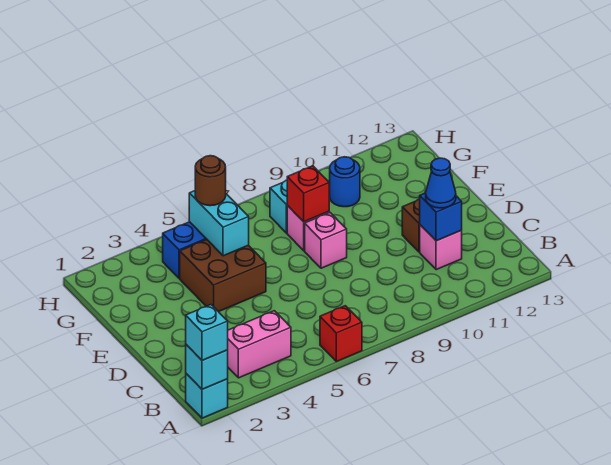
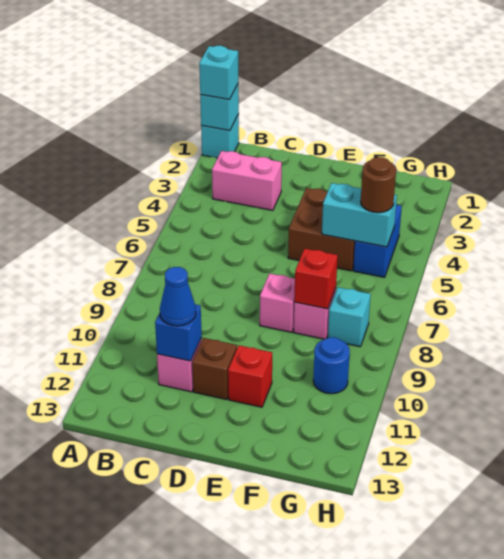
red 1x1 brick [320,306,362,362] -> red 1x1 brick moved to [228,345,272,407]
pink 1x2 brick [228,311,291,378] -> pink 1x2 brick turned to [212,151,282,210]

